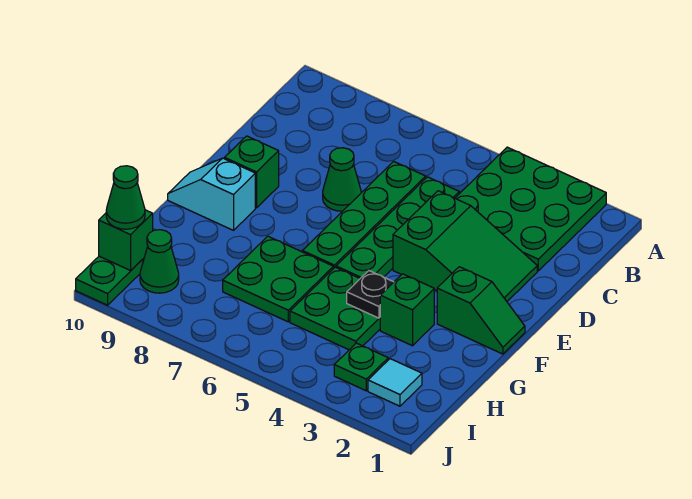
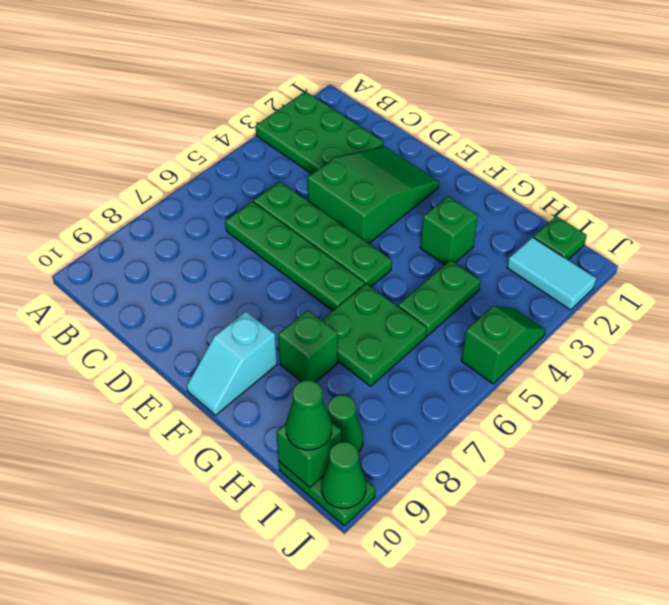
green 3x3 plate [455,147,606,271] -> green 2x3 plate [256,91,383,174]
green 1x1 cone [323,148,361,211] -> green 1x1 cone moved to [321,442,366,508]
green 1x1 brick [225,136,279,208] -> green 1x1 brick moved to [278,310,338,382]
green 1x2 slope [437,267,525,354] -> green 1x2 slope moved to [461,306,546,384]
green 2x2 plate [290,267,380,350] -> green 1x2 plate [398,260,481,336]
black 1x1 plate [347,271,393,318] -> none
cyan 1x1 tile [368,359,422,406] -> cyan 1x2 tile [507,237,596,310]
green 1x1 plate [334,343,388,391] -> green 1x1 plate moved to [533,216,587,260]

